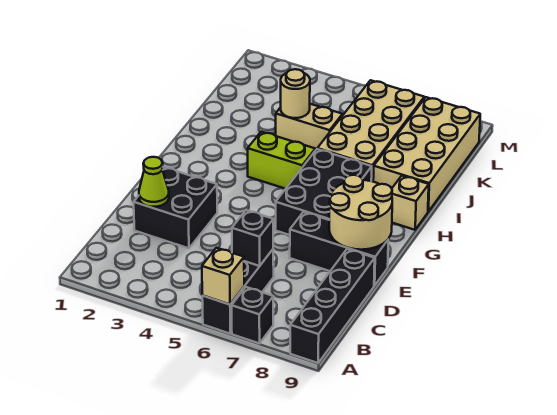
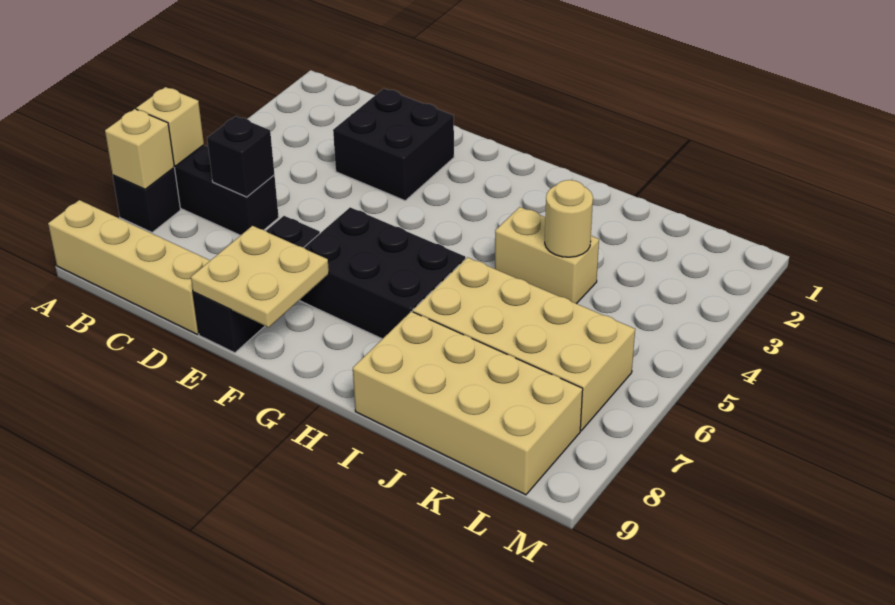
black 1x4 brick [290,249,375,363] -> tan 1x4 brick [48,200,210,334]
lime 1x1 cone [139,157,169,207] -> none
tan 2x2 round brick [329,175,392,250] -> tan 2x2 plate [191,226,329,327]
lime 1x2 brick [248,132,315,189] -> none
tan 1x1 brick [392,176,429,230] -> tan 1x1 brick moved to [105,109,174,189]
tan 1x2 brick [276,104,342,150] -> tan 1x2 brick turned to [495,207,599,304]

